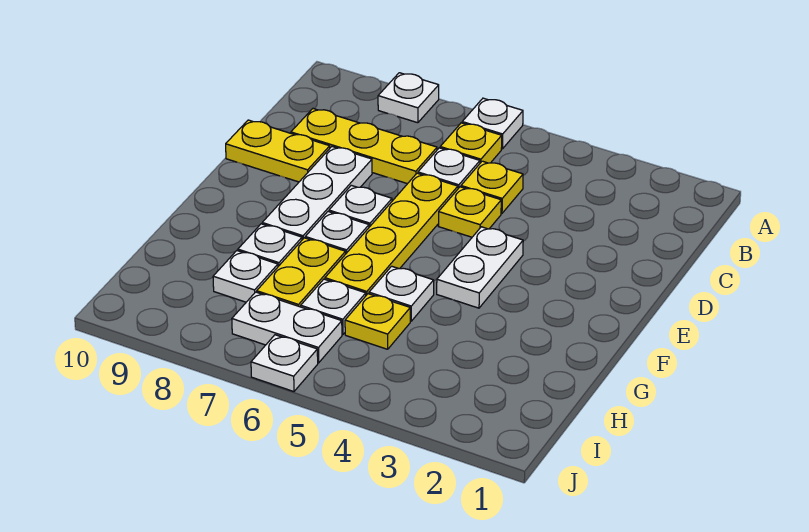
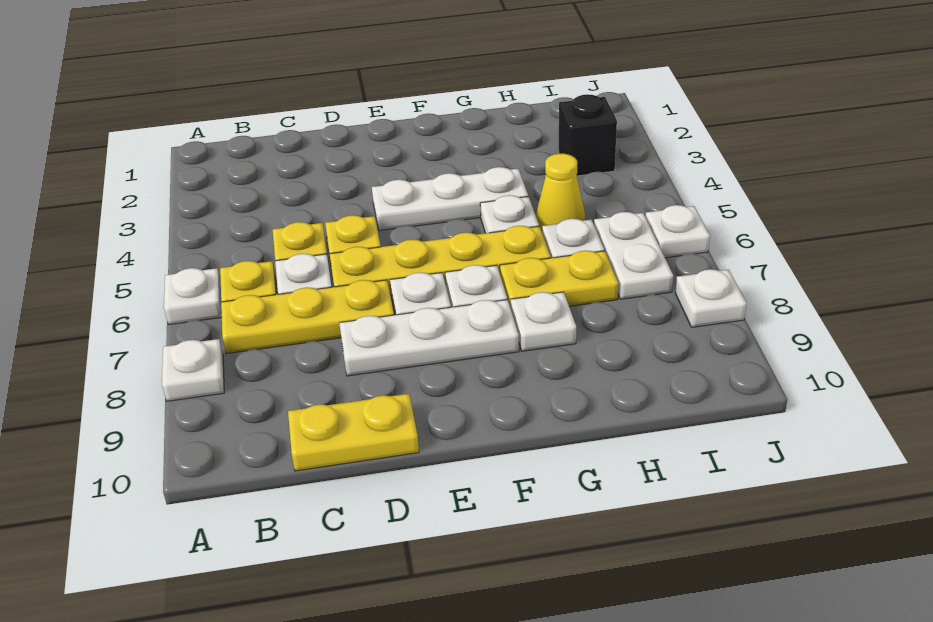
yellow 1x3 plate [291,109,437,184] -> yellow 1x3 plate turned to [221,280,394,354]
yellow 1x2 plate [226,120,330,182] -> yellow 1x2 plate turned to [288,394,419,471]
white 1x2 plate [437,227,523,308] -> white 1x3 plate [372,167,528,231]
yellow 1x1 plate [345,294,410,349] -> yellow 1x1 cone [536,154,585,231]
white 1x1 plate [213,251,278,302] -> white 1x1 plate moved to [675,269,747,327]
none -> black 1x1 brick [558,94,617,176]

